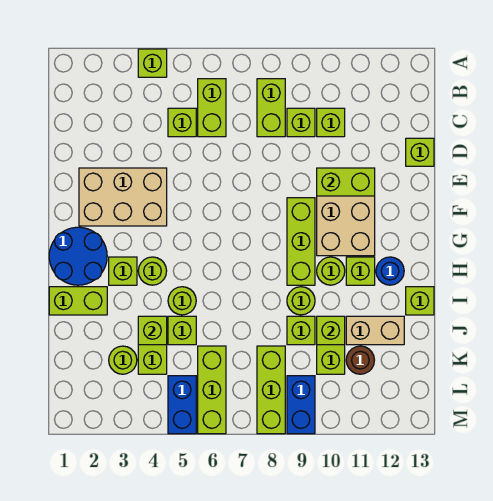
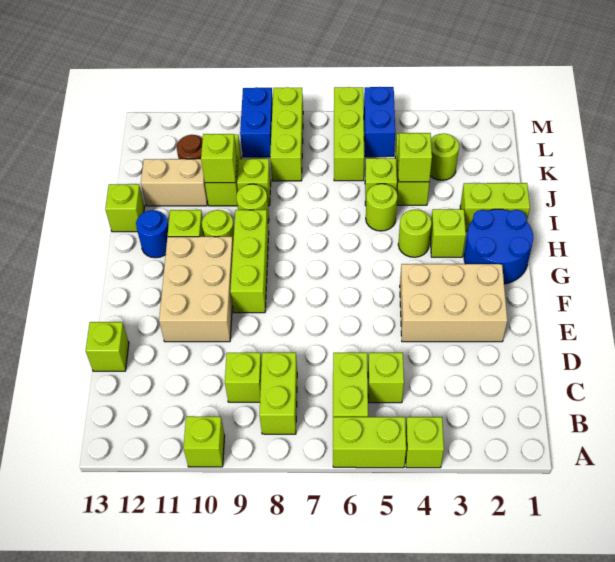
lime 1x1 brick [317,108,345,137] -> lime 1x1 brick moved to [183,416,225,467]
lime 1x2 brick [317,168,375,196] -> lime 1x2 brick moved to [333,417,406,468]

